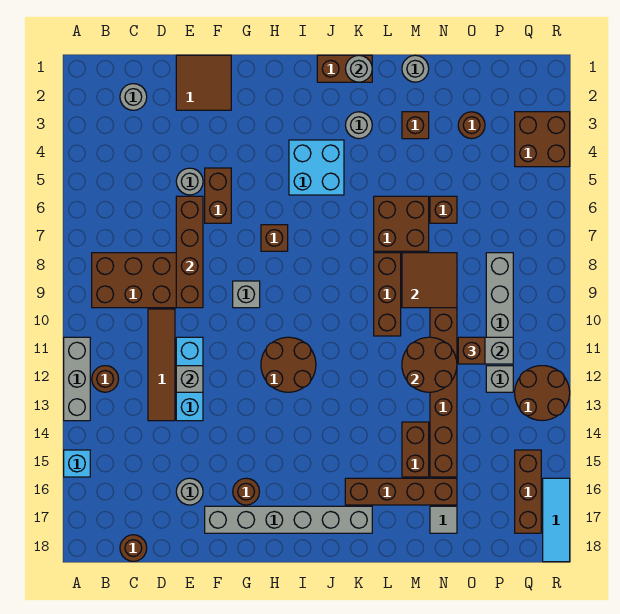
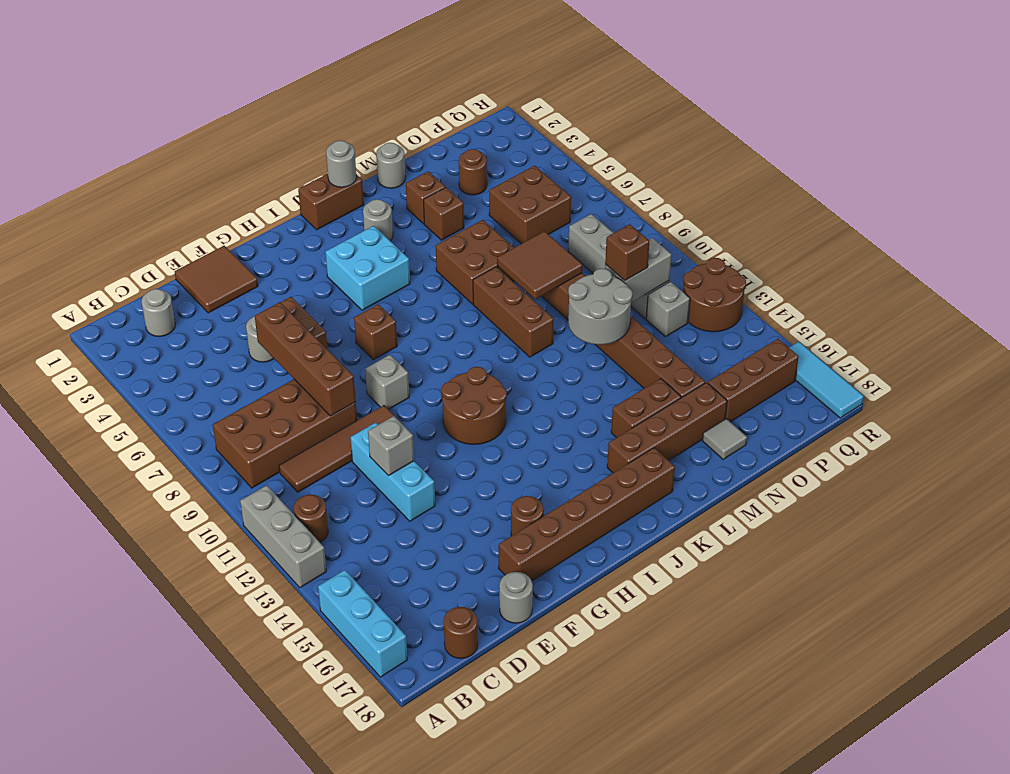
cyan 1x1 brick [64,450,90,477] -> cyan 1x3 brick [318,570,407,677]
brown 1x4 tile [148,309,175,421] -> brown 1x4 tile turned to [279,405,402,492]
grey 1x1 round brick [176,478,203,505] -> grey 1x1 round brick moved to [499,572,533,623]
grey 1x6 brick [205,506,372,533] -> brown 1x6 brick [499,448,675,581]
brown 2x2 round brick [402,337,457,392] -> grey 2x2 round brick [568,269,632,345]
brown 1x2 brick [402,422,429,477] -> brown 1x2 brick turned to [611,379,681,438]
brown 1x1 brick [430,196,457,223] -> brown 1x1 brick moved to [424,187,464,240]
brown 2x2 brick [515,112,570,167] -> brown 2x2 brick moved to [489,166,571,244]
brown 1x3 brick [515,450,541,533] -> brown 1x3 brick turned to [708,339,799,422]

